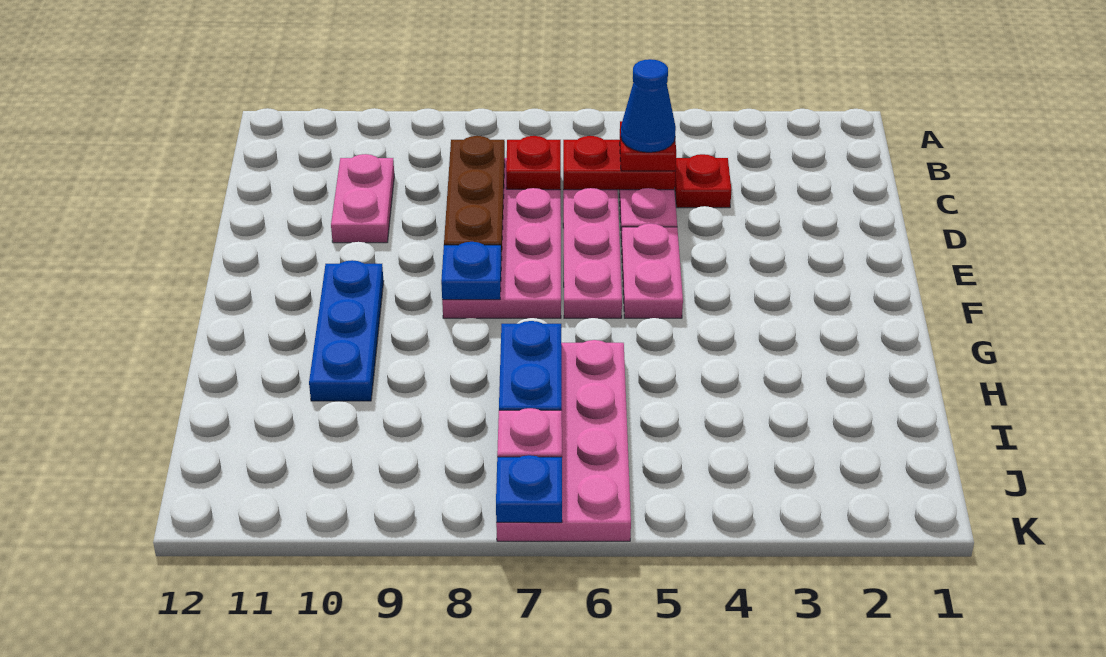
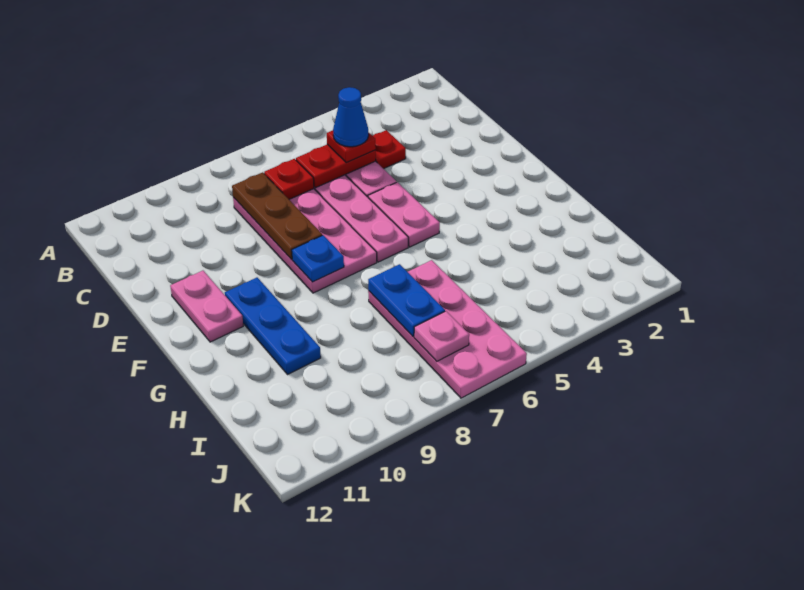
pink 1x2 plate [331,154,394,243] -> pink 1x2 plate moved to [170,271,243,342]
blue 1x1 plate [496,455,562,523] -> none

